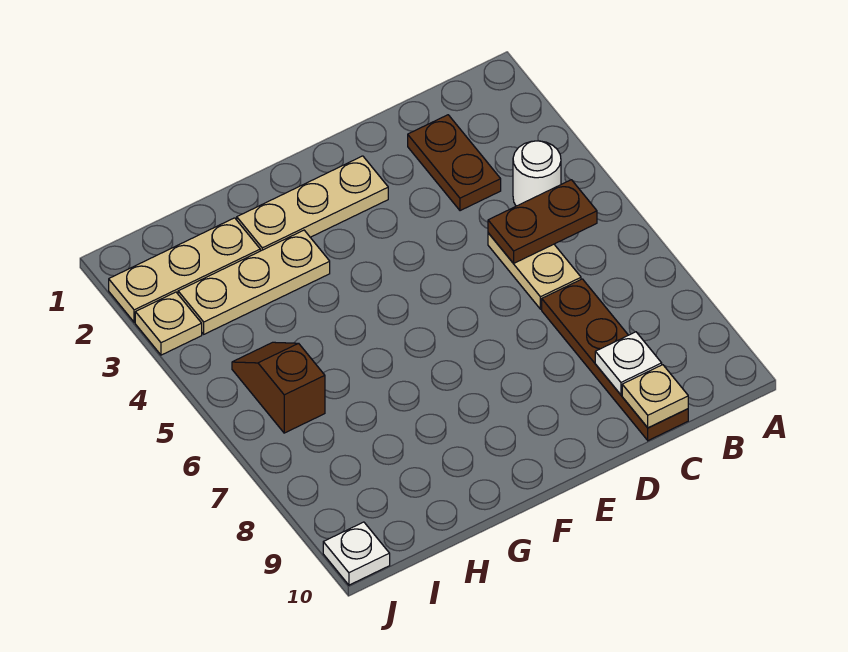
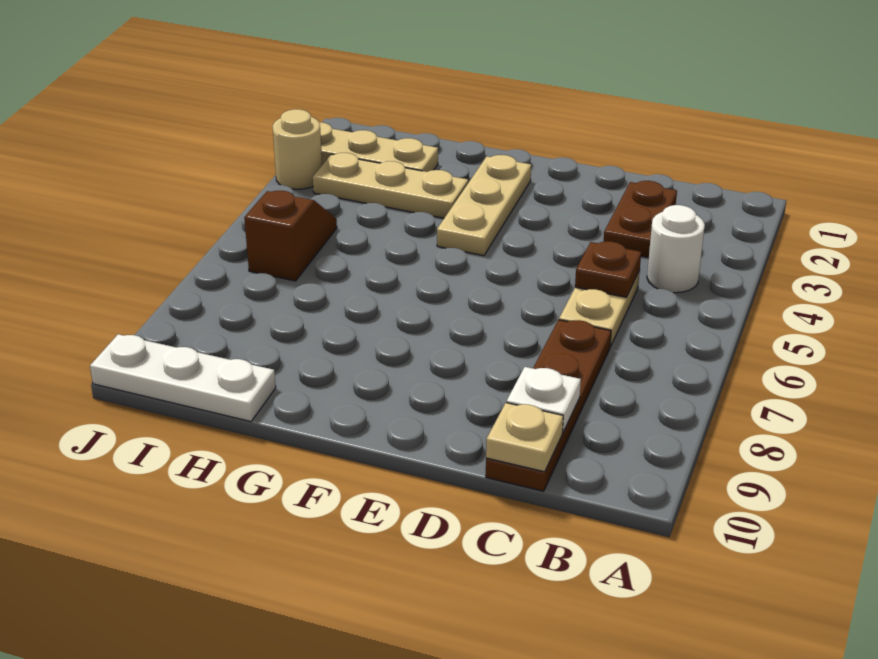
brown 1x2 plate [488,180,597,263] -> brown 1x1 plate [575,241,641,297]
tan 1x3 plate [237,156,388,251] -> tan 1x3 plate turned to [437,155,531,256]
tan 1x1 plate [135,292,202,355] -> tan 1x1 round brick [273,109,322,189]
white 1x1 plate [323,522,390,585] -> white 1x3 plate [90,334,276,421]

